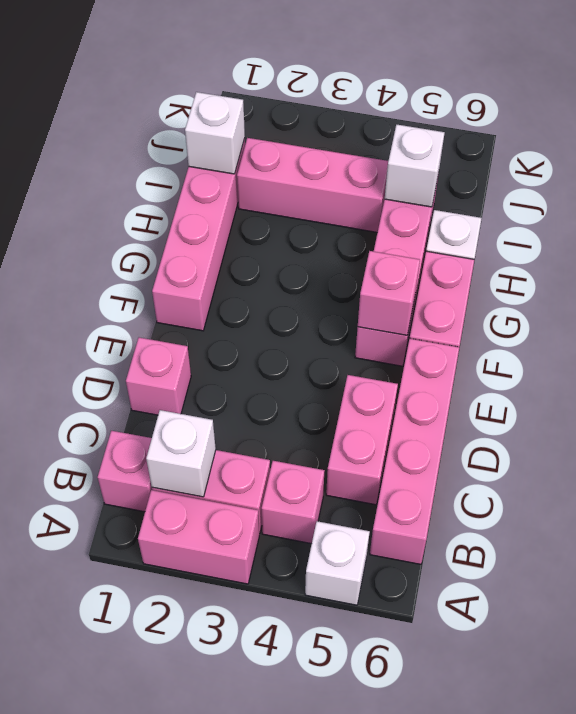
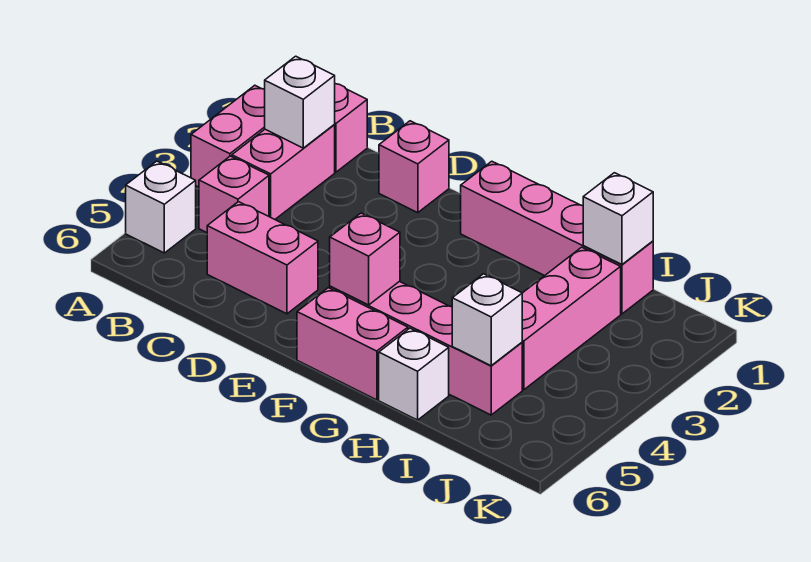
pink 1x4 brick [370,338,459,564] -> none

